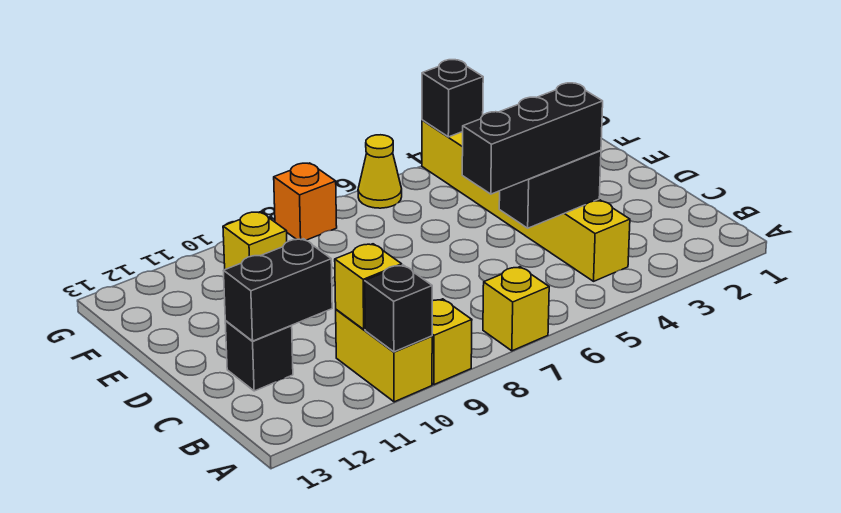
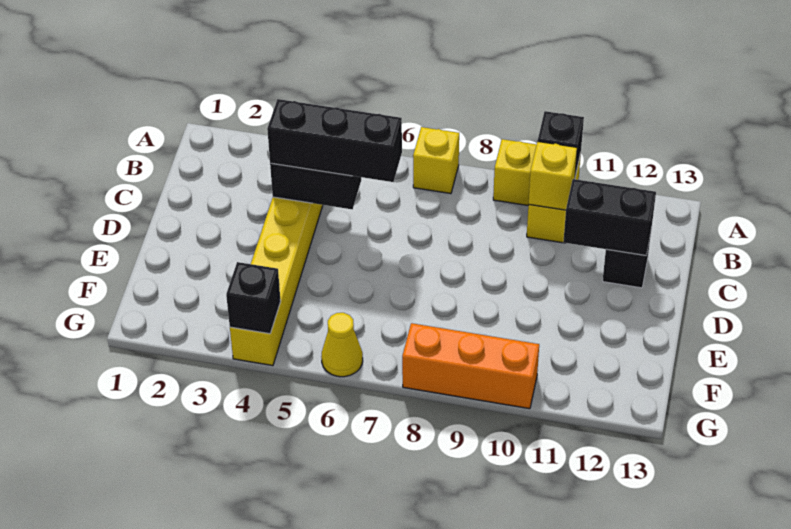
yellow 1x1 brick [223,212,287,269] -> none
orange 1x1 brick [274,163,337,240] -> orange 1x3 brick [402,323,539,409]

